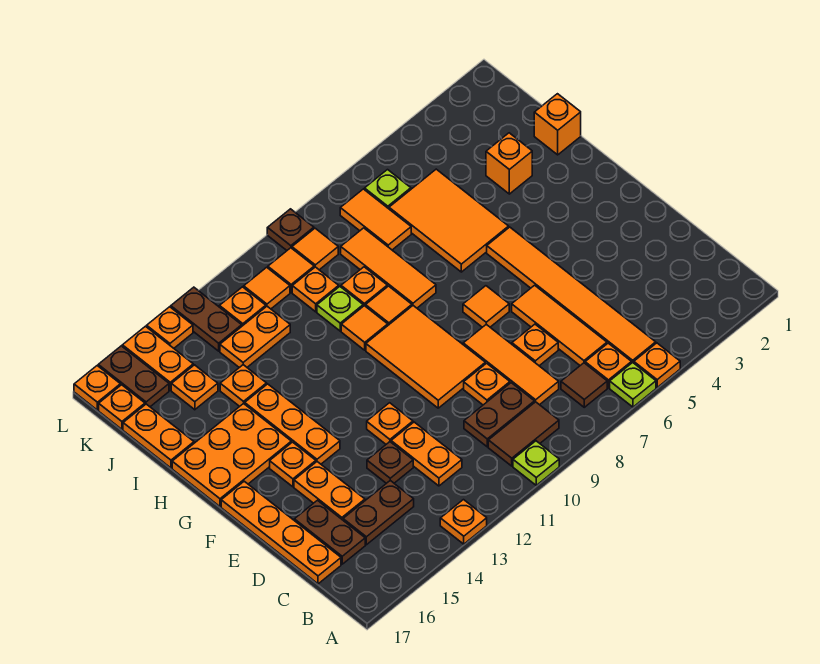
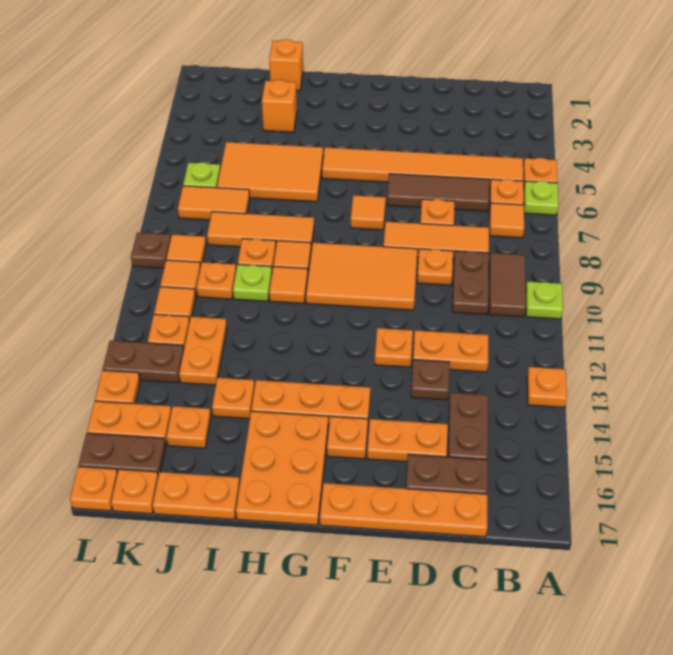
brown 1x1 tile [561,363,607,407] -> orange 1x1 tile [490,203,524,238]
orange 1x3 tile [512,285,607,365] -> brown 1x3 tile [387,174,489,211]

